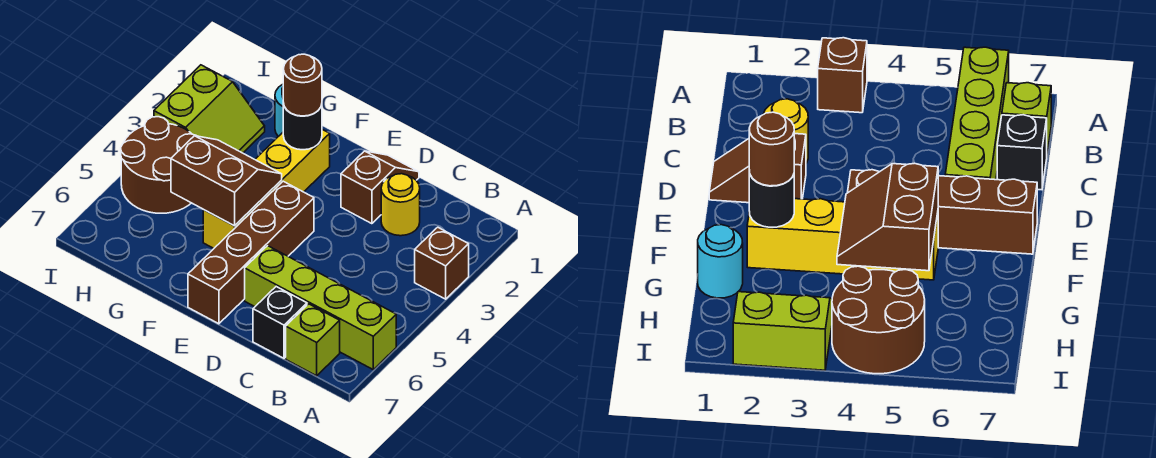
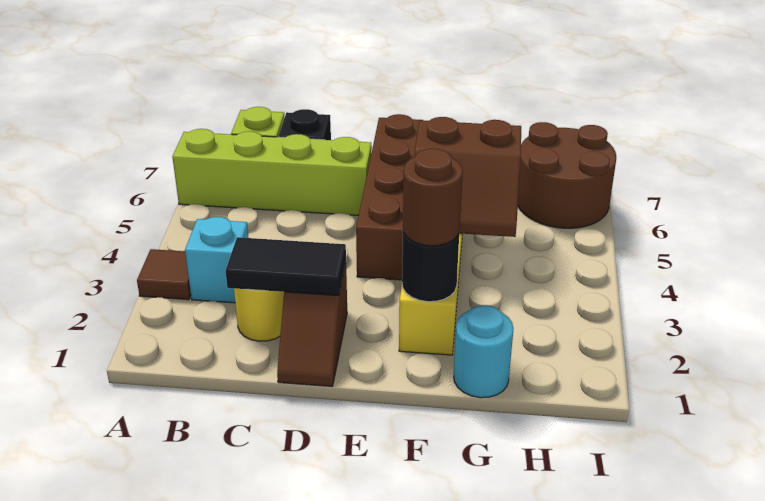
brown 1x1 brick [415,227,469,299] -> brown 1x1 tile [137,249,191,300]
none -> cyan 1x1 brick [185,217,248,303]
none -> black 1x2 tile [226,237,346,296]
lime 2x2 slope [154,65,265,153] -> none
brown 2x2 round brick [121,117,196,213] -> brown 2x2 round brick moved to [518,122,616,228]

